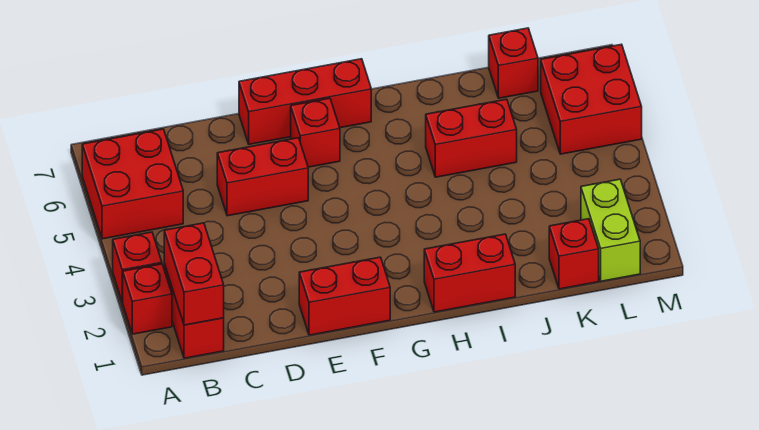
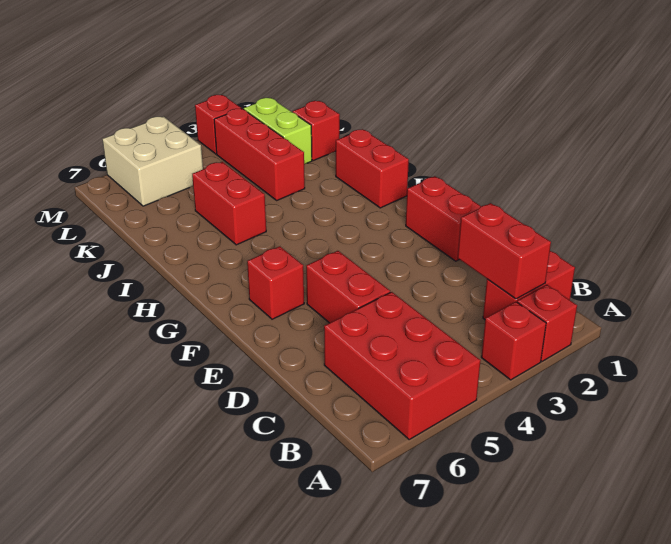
red 2x2 brick [82,129,183,239] -> red 2x3 brick [324,292,481,439]
red 1x2 brick [164,223,224,325] -> red 1x2 brick turned to [458,203,551,299]
red 1x3 brick [239,59,371,144] -> red 1x3 brick moved to [214,109,305,200]
red 1x1 brick [489,28,538,98] -> red 1x1 brick moved to [195,95,241,154]
lime 1x2 brick [581,179,640,281] -> lime 1x2 brick turned to [244,98,312,164]
red 2x2 brick [541,44,642,154] -> tan 2x2 brick [102,116,203,206]

